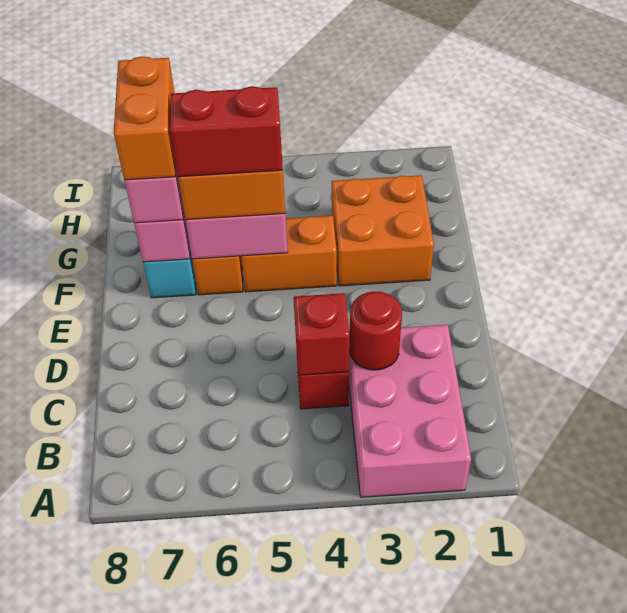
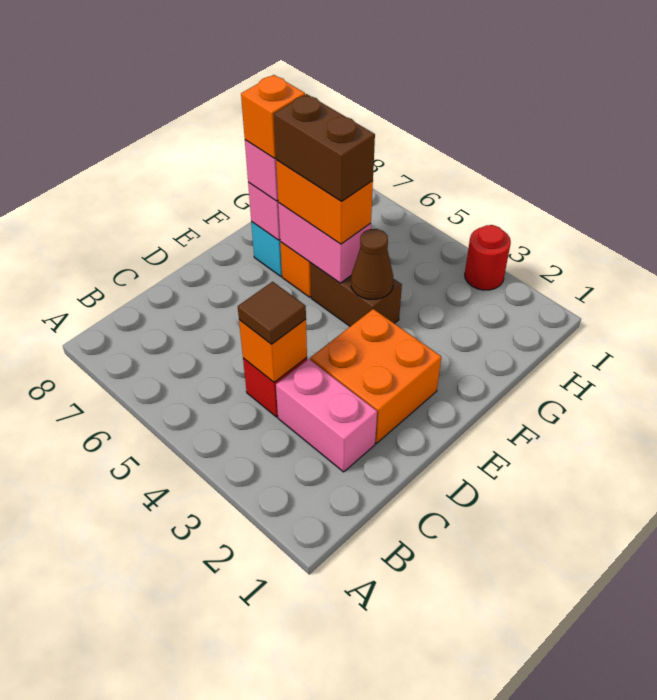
pink 2x3 brick [349,325,471,497] -> pink 1x2 brick [276,359,377,472]
red 1x1 round brick [349,291,402,370] -> red 1x1 round brick moved to [465,225,511,290]
red 1x1 brick [294,293,350,375] -> orange 1x1 brick [239,319,307,382]
none -> brown 1x1 tile [238,282,306,344]
orange 2x2 brick [332,175,434,286] -> orange 2x2 brick moved to [310,309,441,443]
orange 1x2 brick [241,216,337,292] -> brown 1x2 brick [311,263,402,326]
none -> brown 1x1 cone [351,229,394,299]
red 1x2 brick [170,86,283,177] -> brown 1x2 brick [274,94,375,201]
orange 1x2 brick [114,56,176,180] -> orange 1x1 brick [241,75,305,159]

